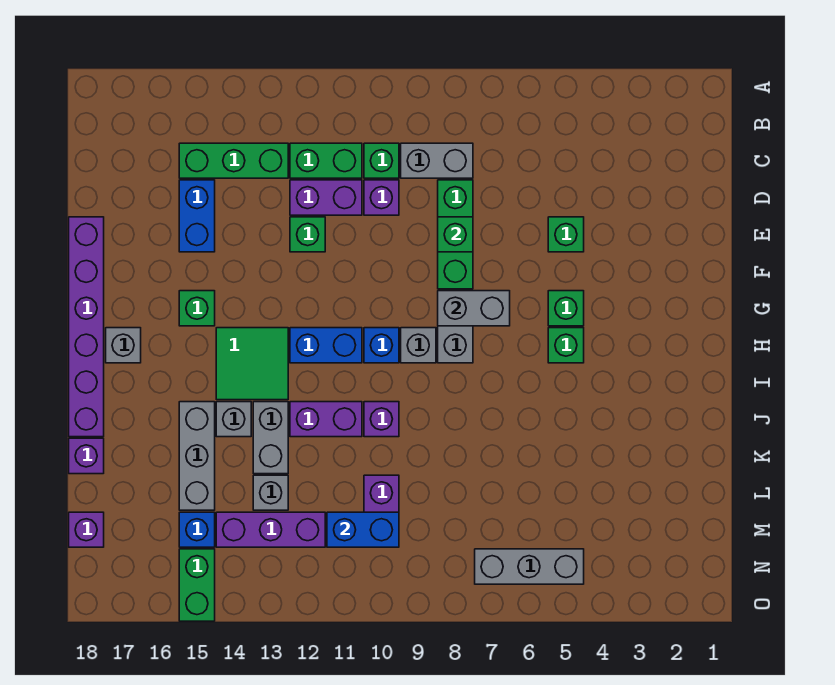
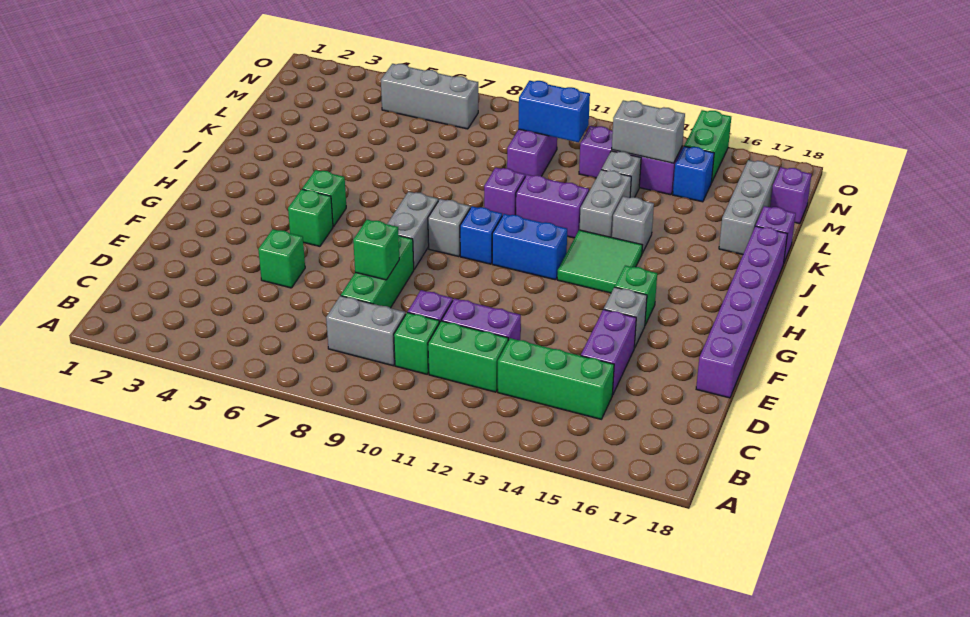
blue 1x2 brick [179,180,215,252] -> purple 1x2 brick [581,309,636,395]
green 1x1 brick [290,217,325,252] -> none
grey 1x2 brick [438,291,510,326] -> grey 1x2 brick moved to [612,100,685,163]
grey 1x1 brick [106,328,141,363] -> grey 1x1 brick moved to [604,287,647,348]
grey 1x3 brick [179,402,215,510] -> grey 1x3 brick moved to [719,160,779,254]

